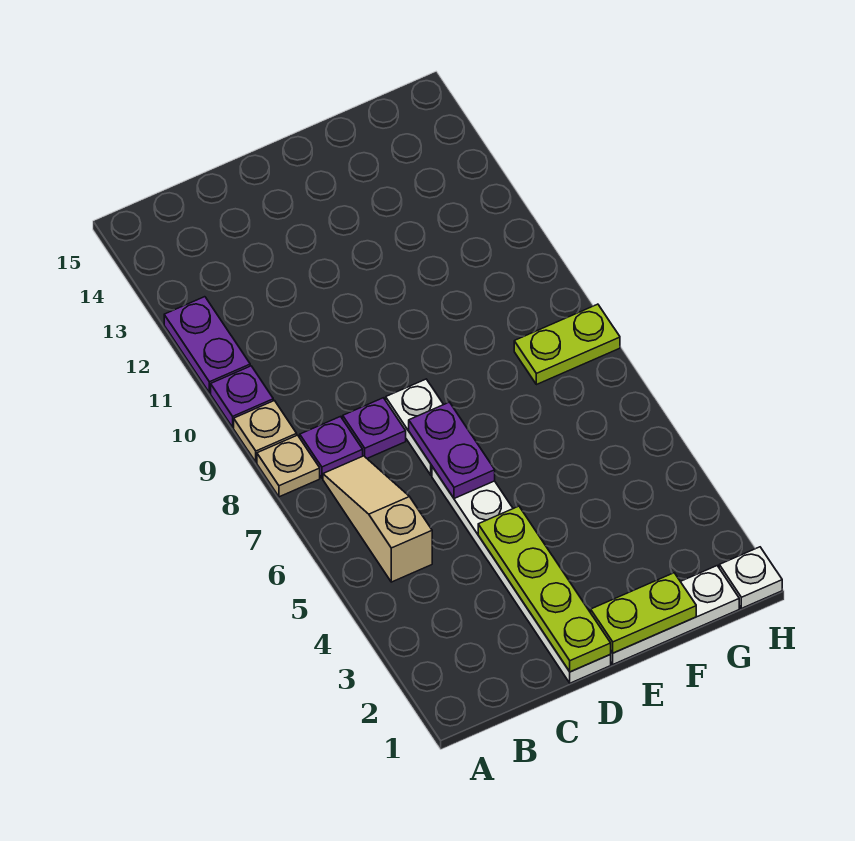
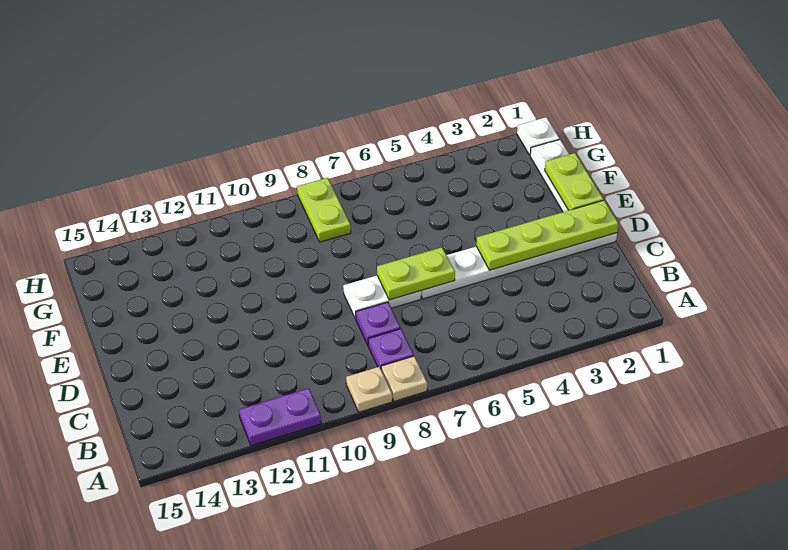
purple 1x1 plate [211,366,273,427] -> none
tan 1x3 slope [323,456,432,582] -> none
purple 1x2 plate [409,402,495,498] -> lime 1x2 plate [377,247,455,300]

